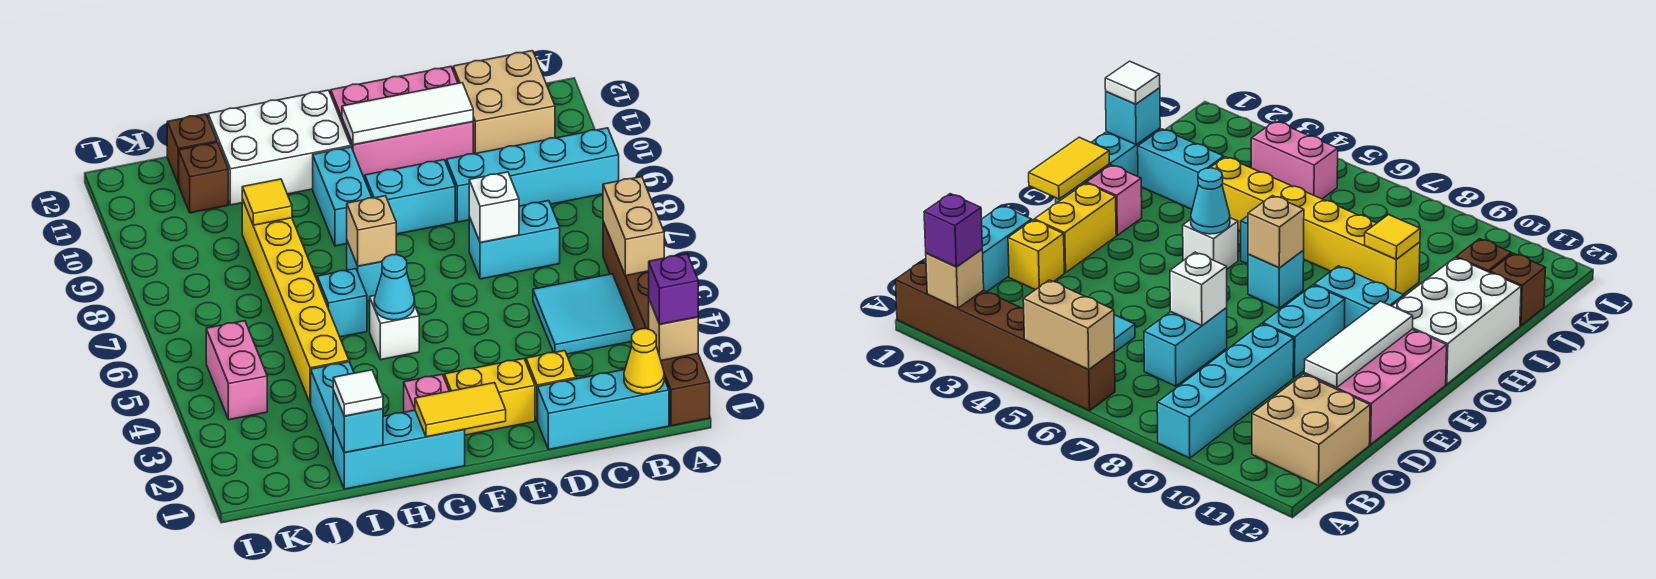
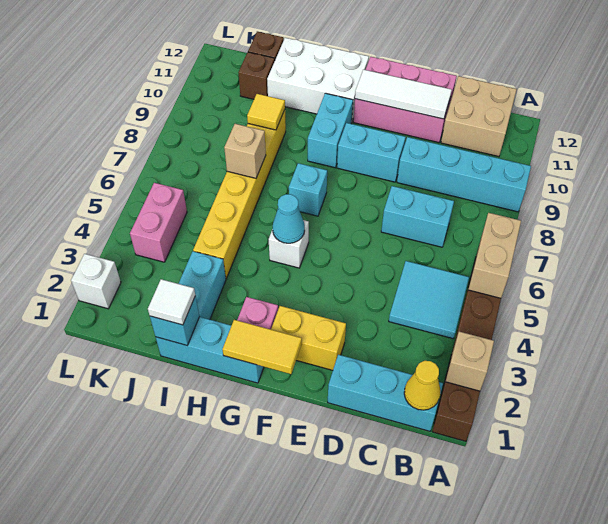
purple 1x1 brick [649,254,698,324] -> none
yellow 1x1 brick [526,351,576,421] -> none
white 1x1 brick [469,172,519,243] -> white 1x1 brick moved to [71,254,121,309]
tan 1x1 brick [347,196,396,266] -> tan 1x1 brick moved to [224,124,266,178]
cyan 1x1 brick [317,269,367,337] -> none

